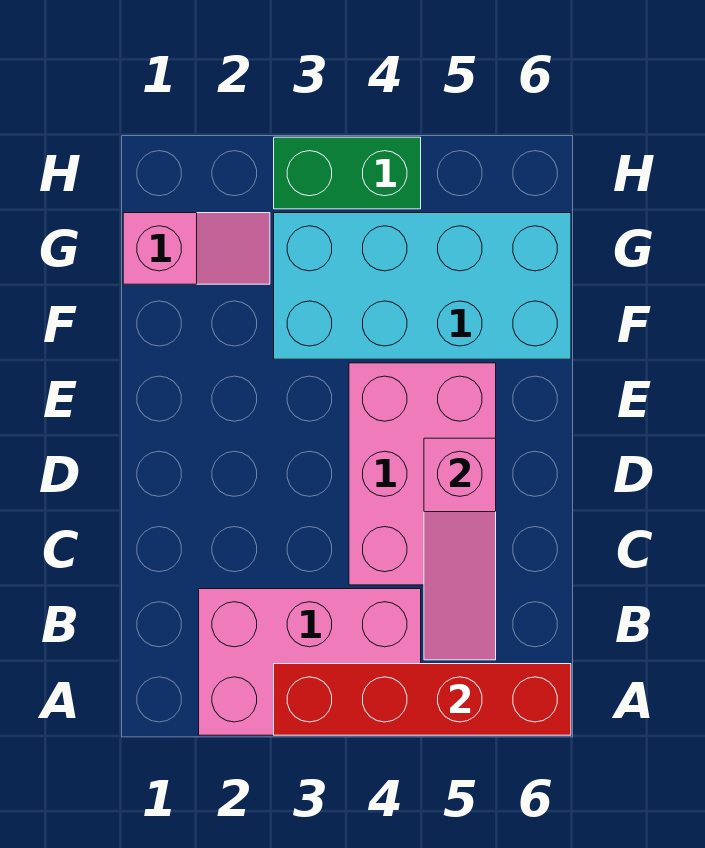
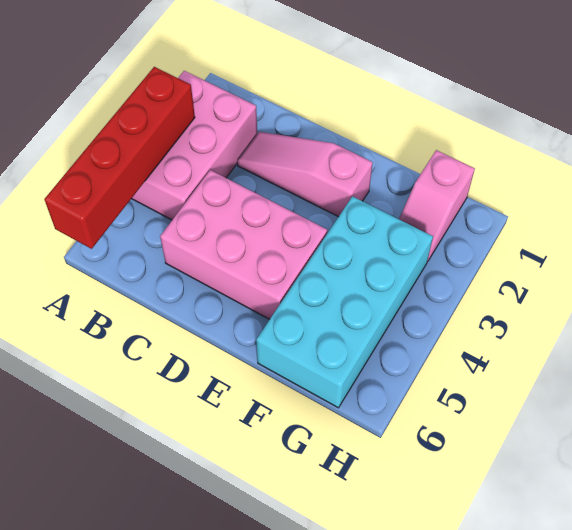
pink 1x3 slope [424,438,496,660] -> pink 1x3 slope moved to [237,132,373,217]
green 1x2 brick [274,137,421,209] -> none

